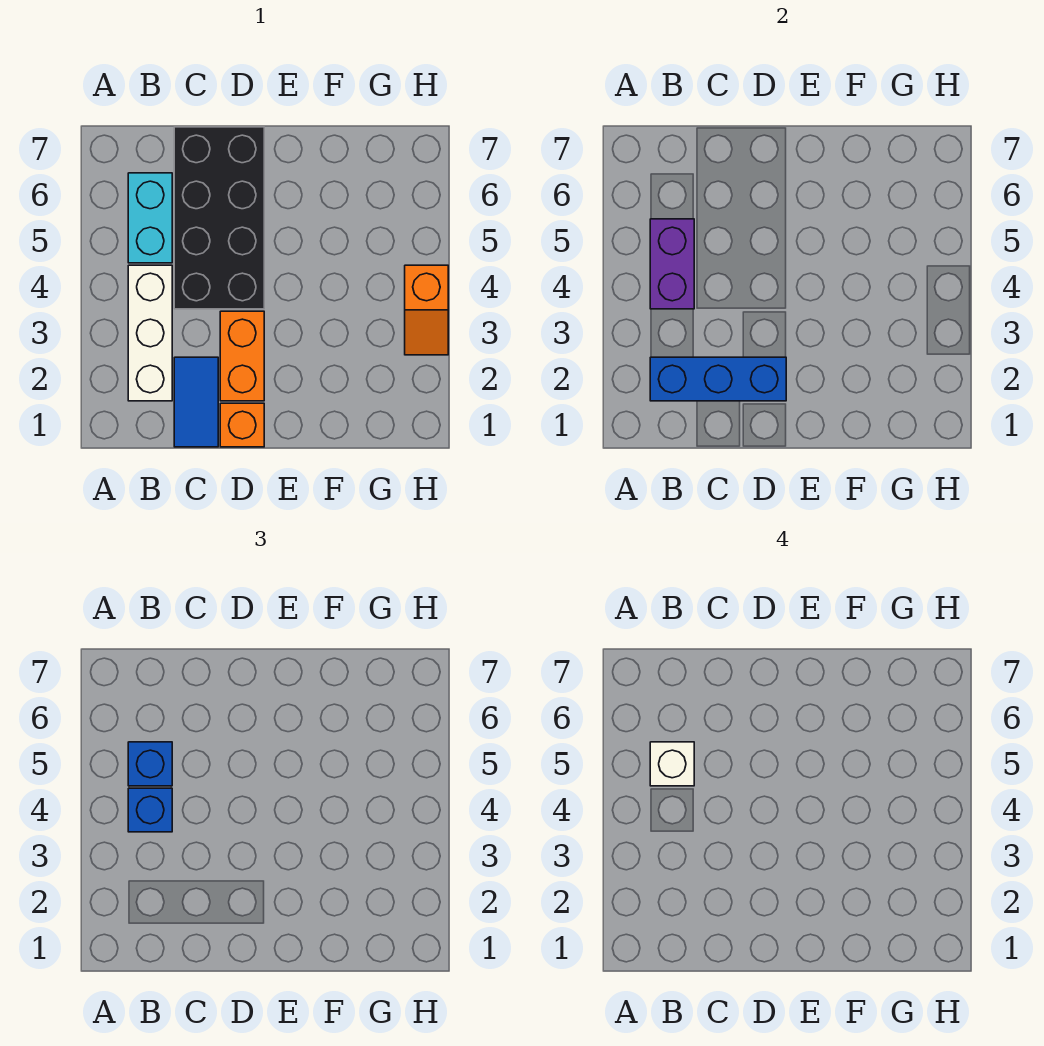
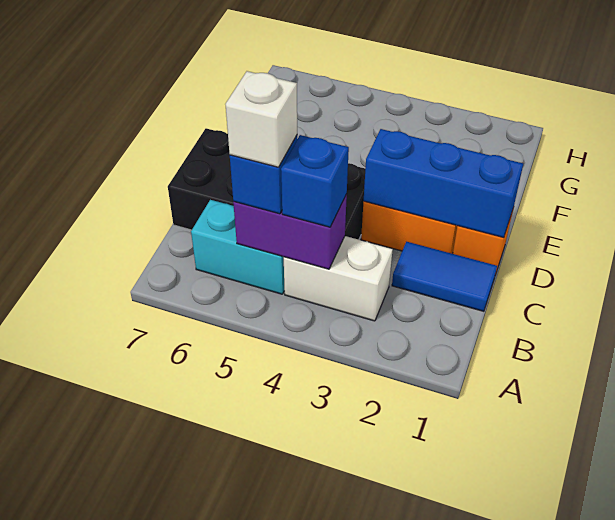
white 1x3 brick [128,265,172,401] -> white 1x2 brick [284,236,393,321]
blue 1x3 brick [650,357,786,401] -> blue 1x3 brick turned to [364,129,523,238]
orange 1x2 slope [405,265,448,355] -> none

